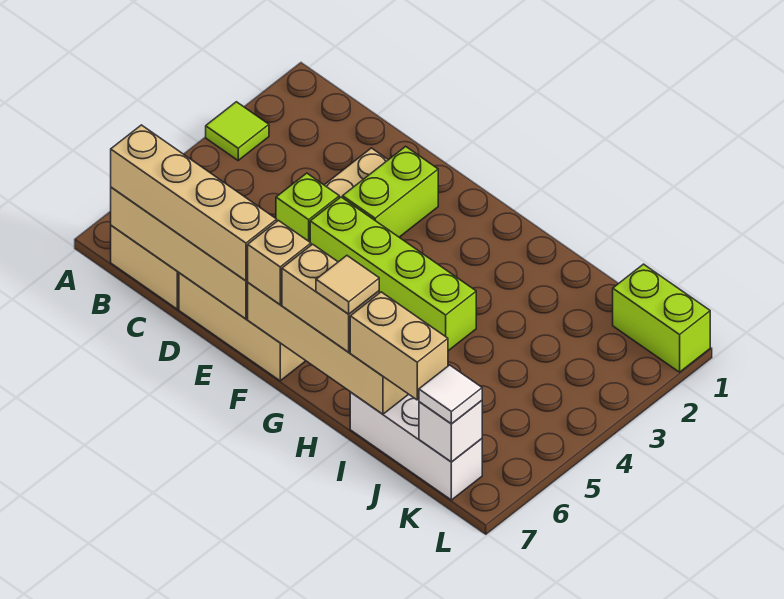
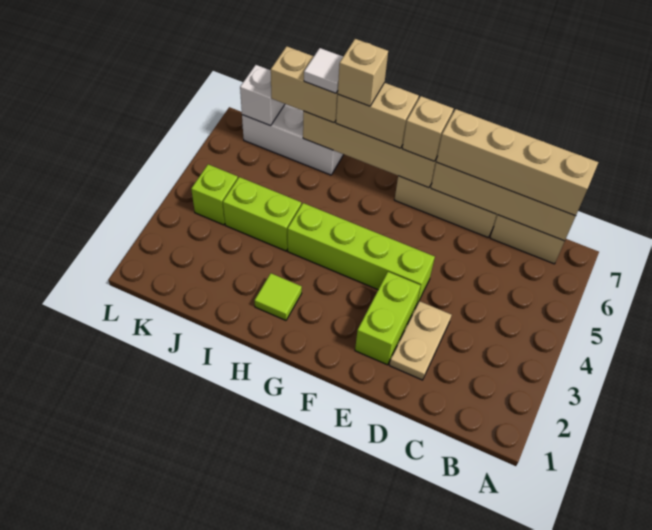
lime 1x1 tile [206,102,269,160] -> lime 1x1 tile moved to [254,273,302,320]
lime 1x1 brick [276,173,339,242] -> lime 1x1 brick moved to [191,164,238,225]
tan 1x1 tile [316,256,379,314] -> tan 1x1 brick [338,39,388,106]
lime 1x2 brick [613,264,710,372] -> lime 1x2 brick moved to [223,177,301,251]
white 1x1 tile [419,365,482,424] -> white 1x1 tile moved to [304,48,343,93]

